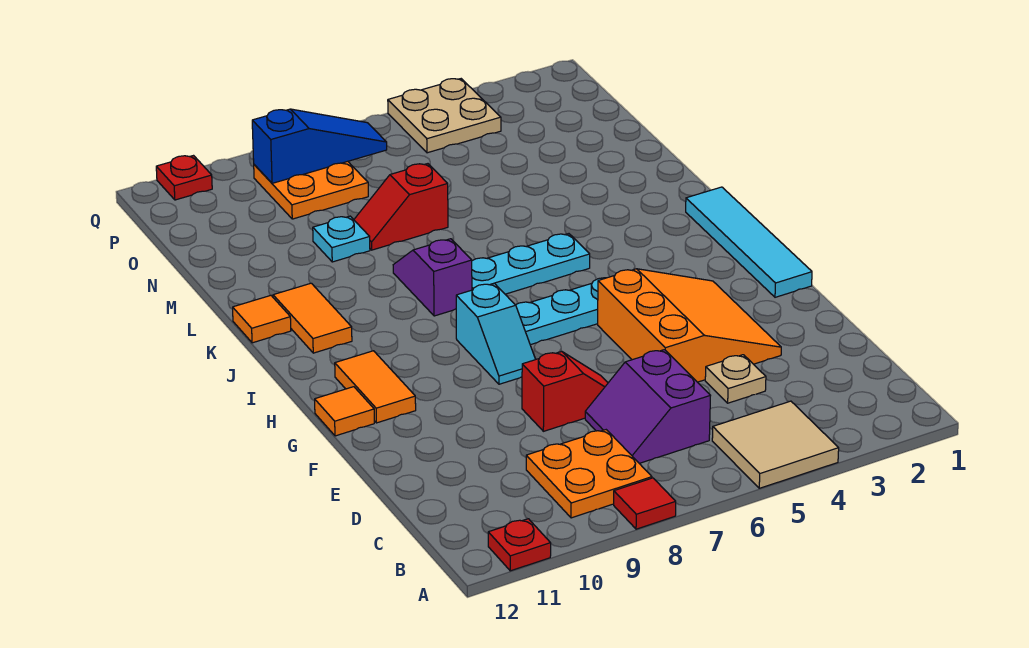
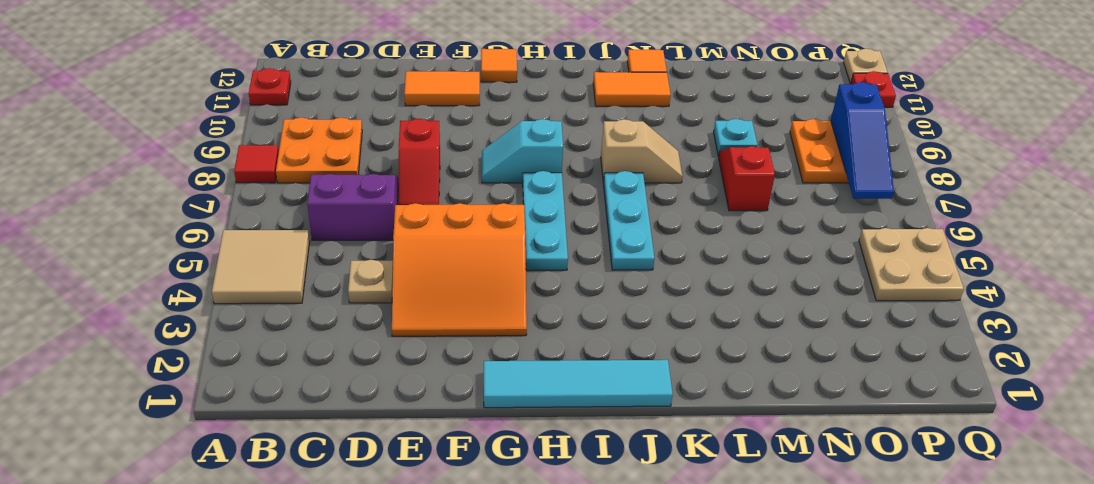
orange 1x2 tile [335,351,416,423] -> orange 1x2 tile moved to [404,71,480,106]
purple 1x2 slope [393,239,472,316] -> tan 1x2 slope [601,119,683,183]
none -> tan 1x1 plate [844,49,888,84]

